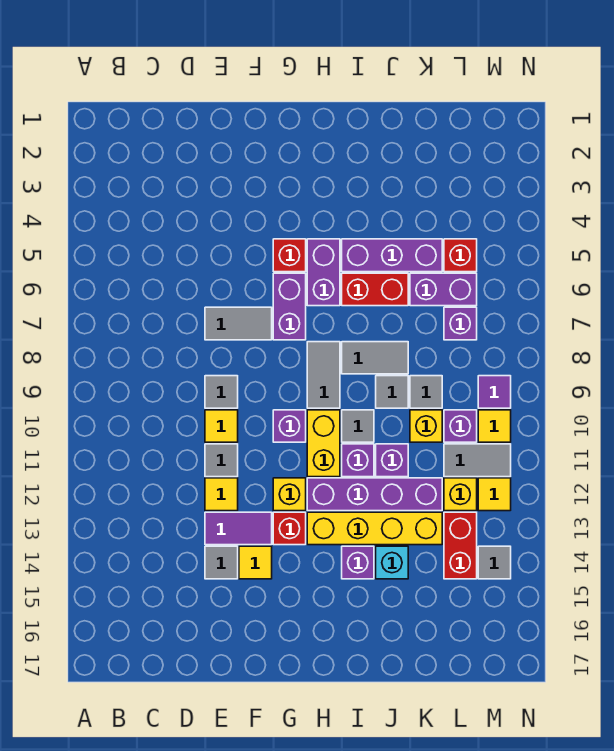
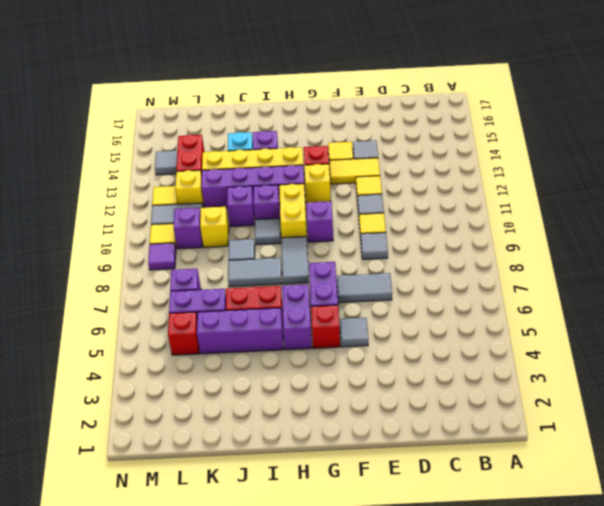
purple 1x2 tile [205,512,272,545] -> yellow 1x2 tile [329,158,380,184]
grey 1x1 tile [410,376,442,408] -> grey 1x1 tile moved to [340,318,368,347]

